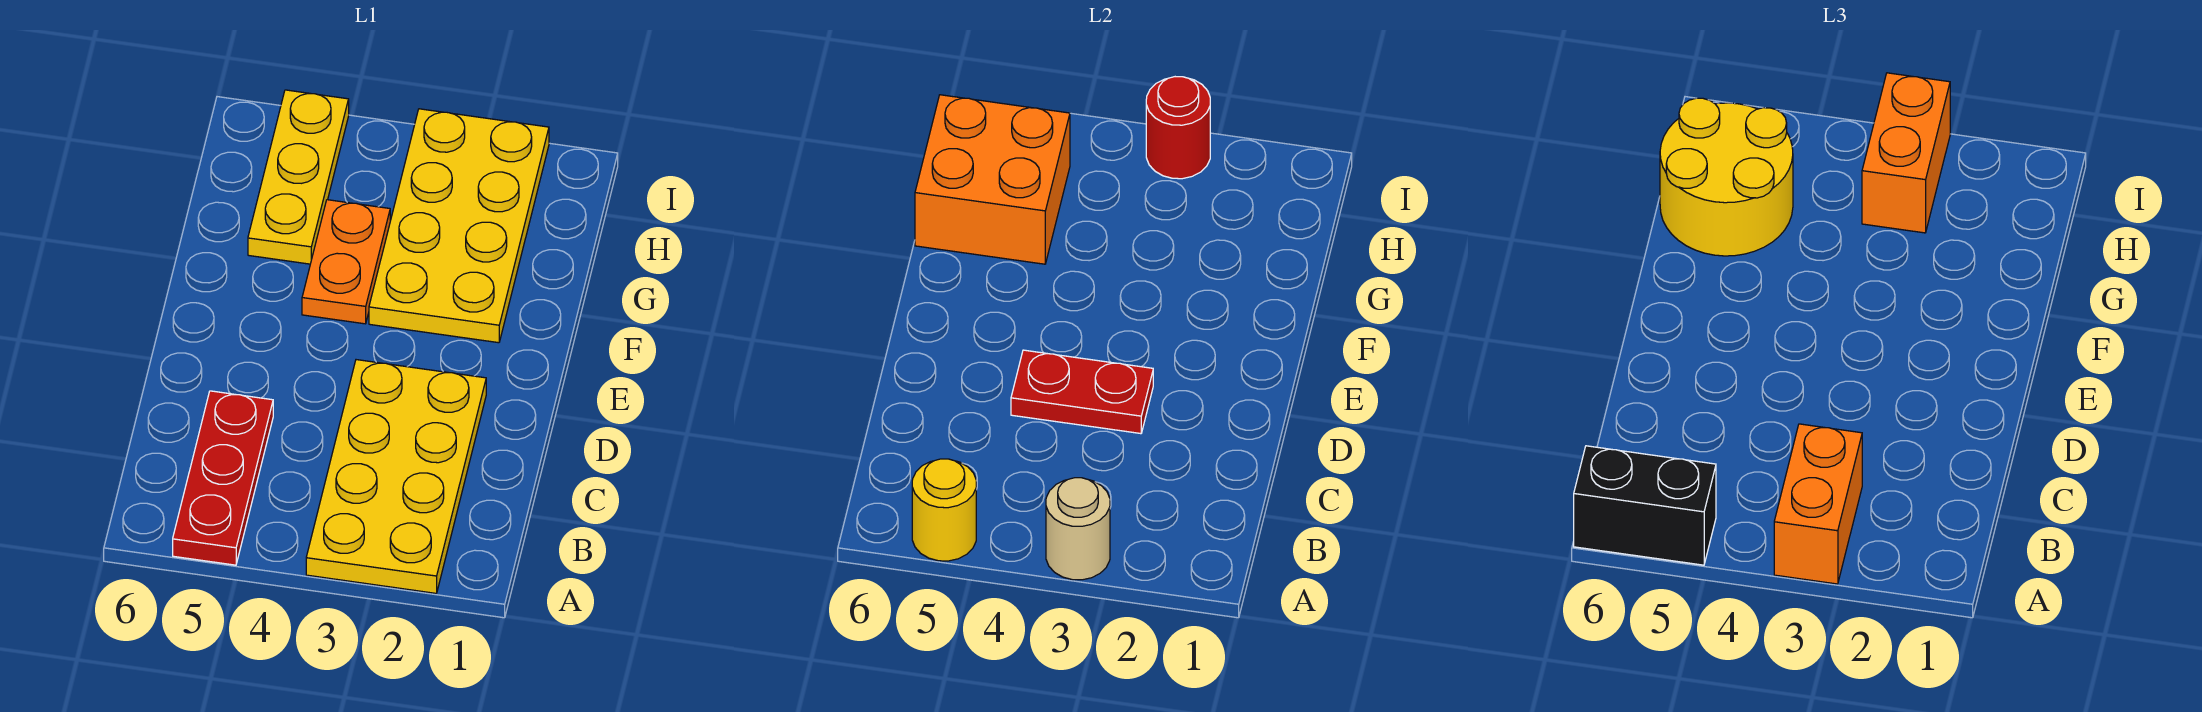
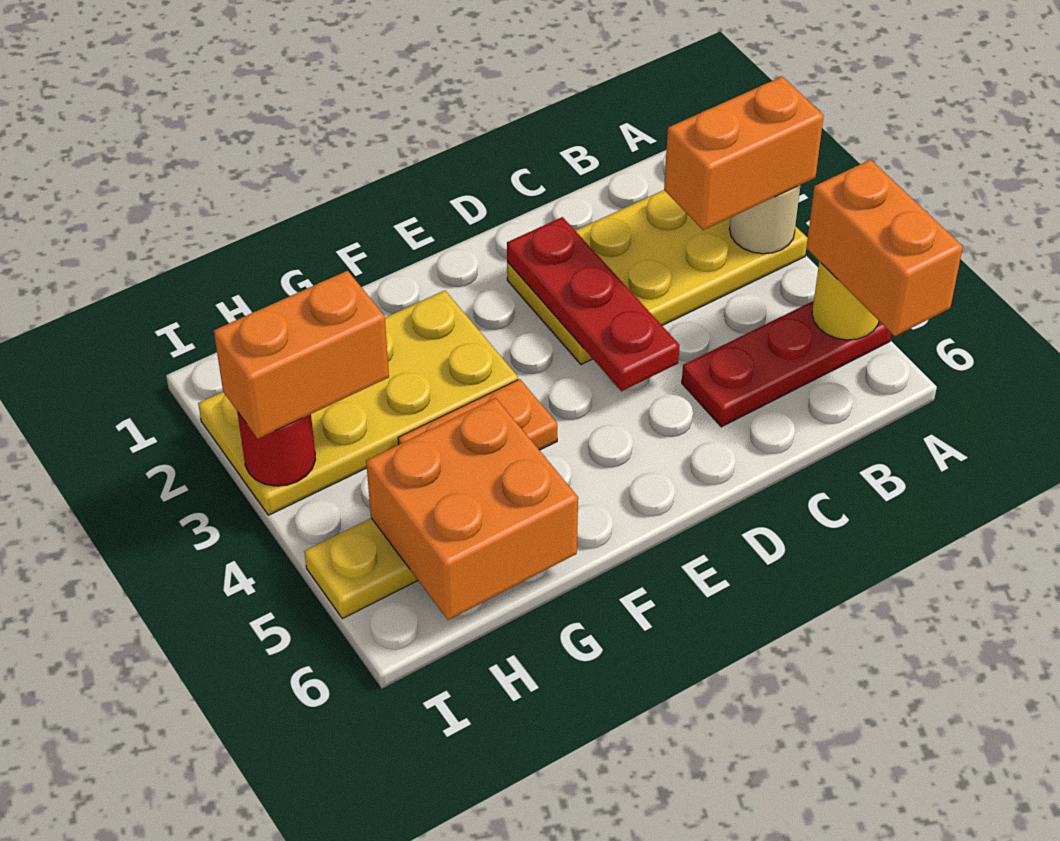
black 1x2 brick [1574,446,1716,565] -> orange 1x2 brick [806,160,963,336]
red 1x2 plate [1011,350,1153,434] -> red 1x3 plate [507,217,680,391]
yellow 2x2 round brick [1660,98,1793,256] -> none

